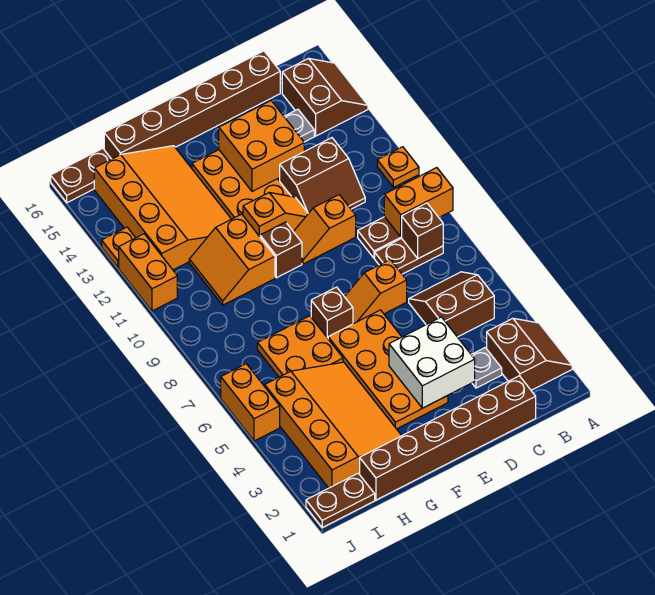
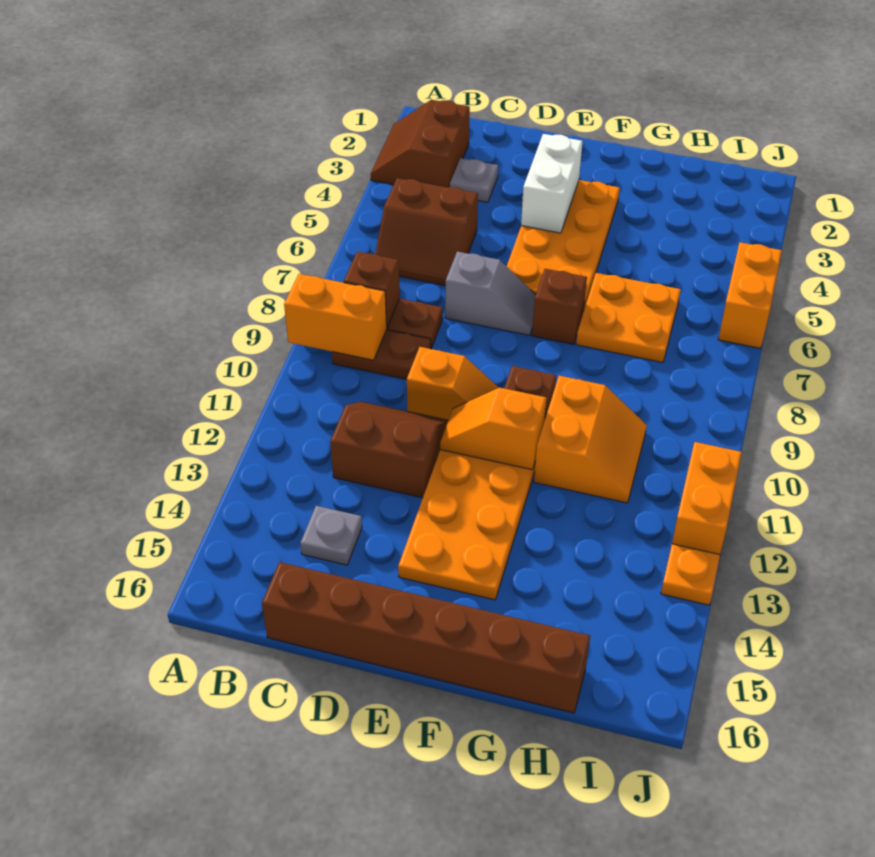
orange 1x1 plate [377,147,419,187] -> none
brown 2x2 slope [282,58,368,136] -> none
brown 1x6 brick [360,376,536,500] -> none
white 2x2 brick [389,317,475,408] -> white 1x2 brick [521,134,582,233]
orange 1x2 slope [345,260,407,324] -> grey 1x2 slope [445,252,536,335]
orange 2x2 brick [219,101,304,192] -> none
orange 3x4 slope [265,362,402,488] -> none
orange 3x4 slope [94,146,231,270] -> none
brown 1x2 plate [306,473,375,527] -> none
brown 1x2 plate [51,148,111,203] -> none

